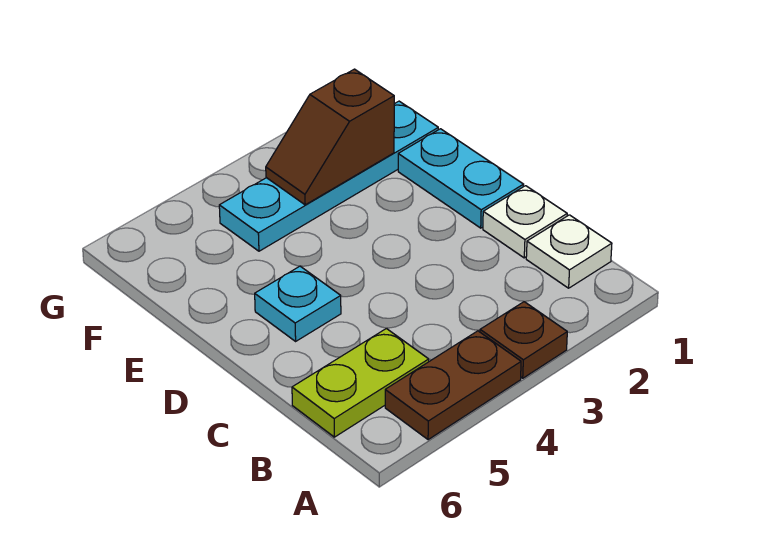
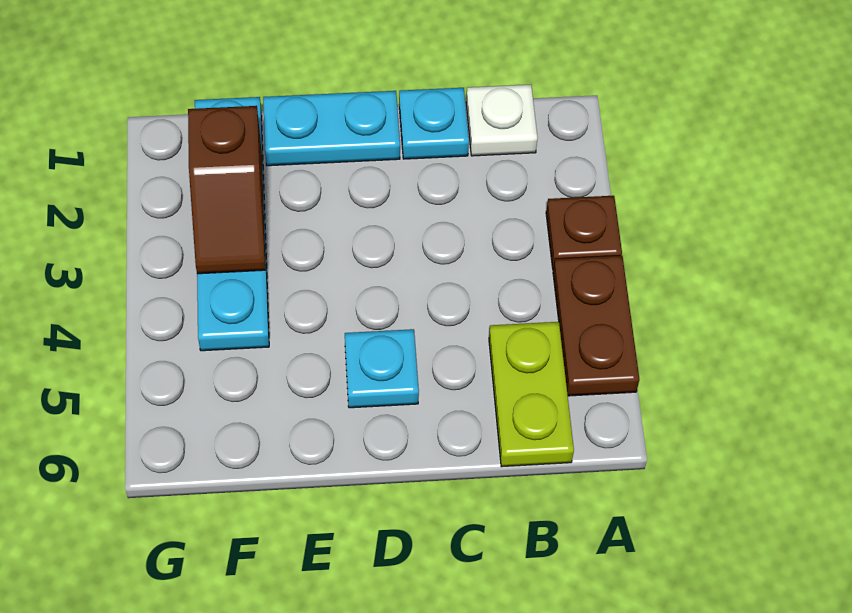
white 1x1 plate [483,186,567,258] -> cyan 1x1 plate [399,88,469,159]

